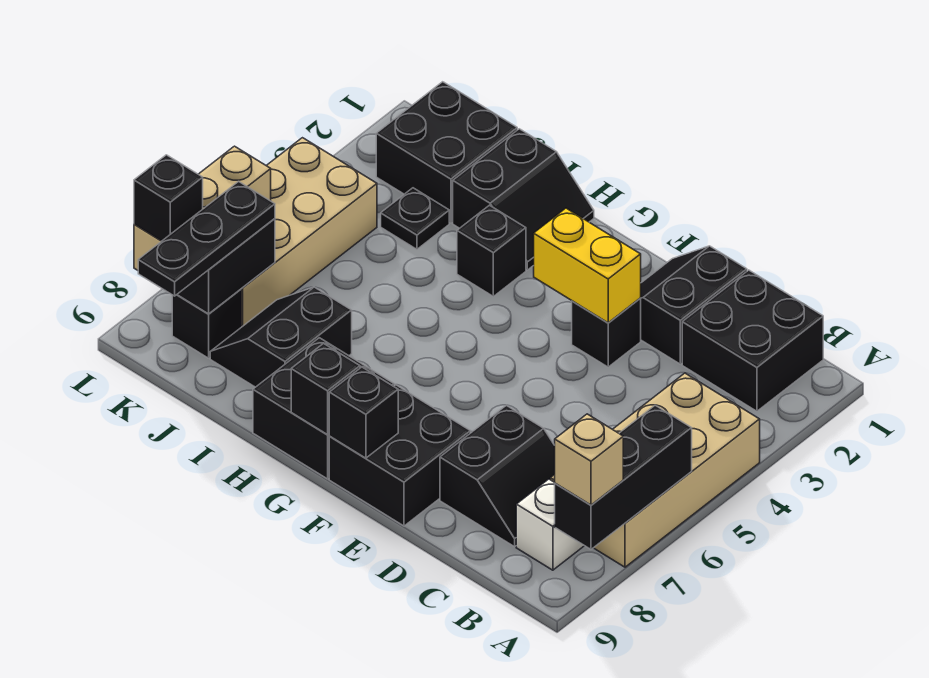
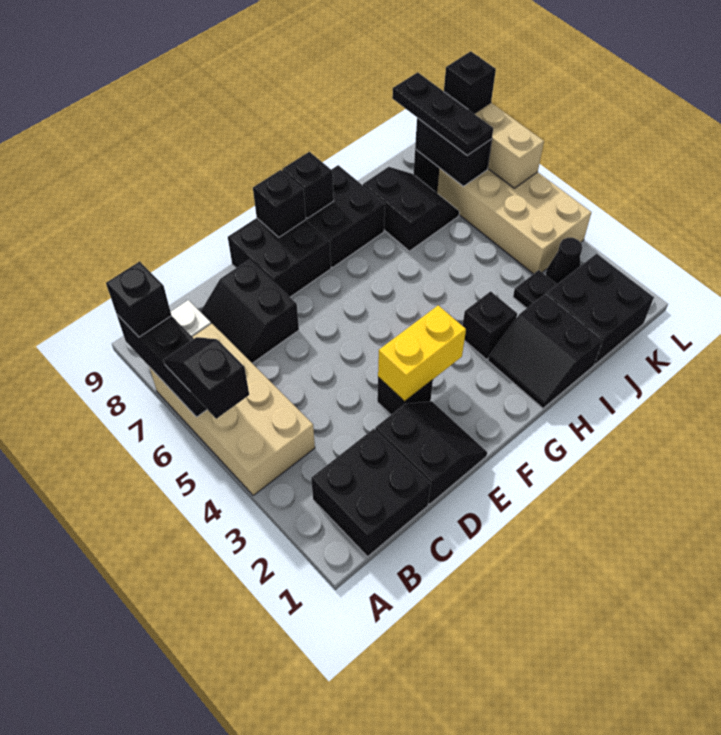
none -> black 1x2 slope [164,337,249,419]
tan 1x1 brick [555,414,623,505] -> black 1x1 brick [106,261,172,337]
none -> black 1x1 cone [546,238,582,284]

